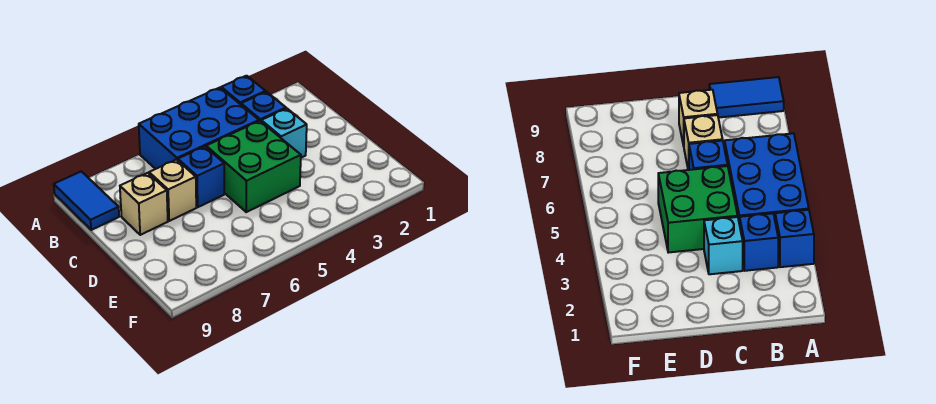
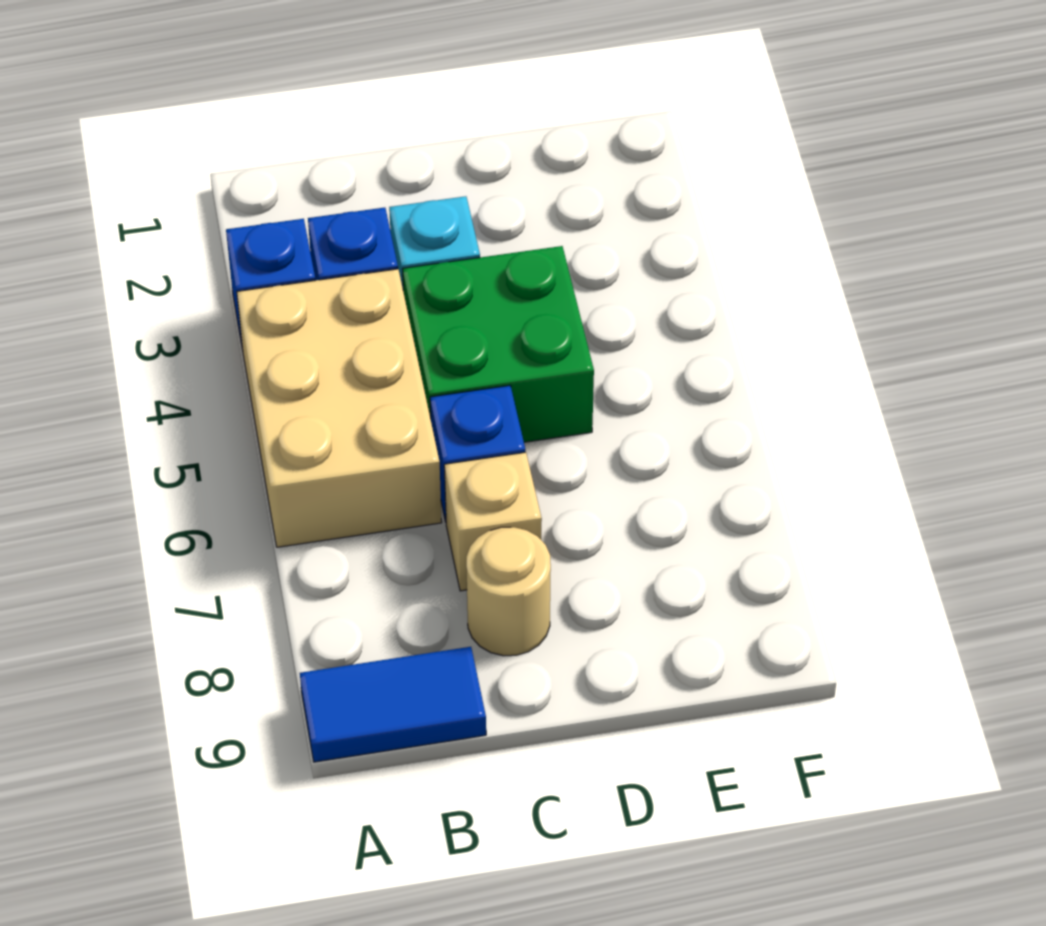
blue 2x3 brick [139,88,259,169] -> tan 2x3 brick [237,269,442,547]
tan 1x1 brick [120,173,168,235] -> tan 1x1 round brick [466,527,551,656]

